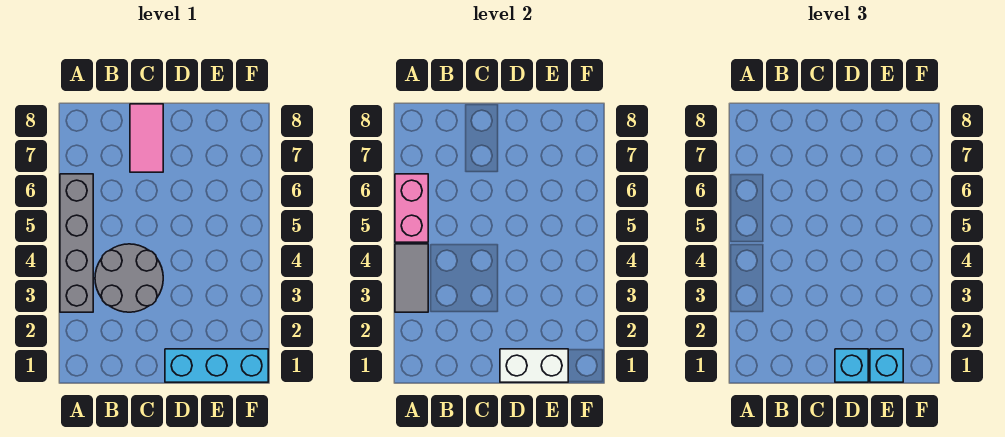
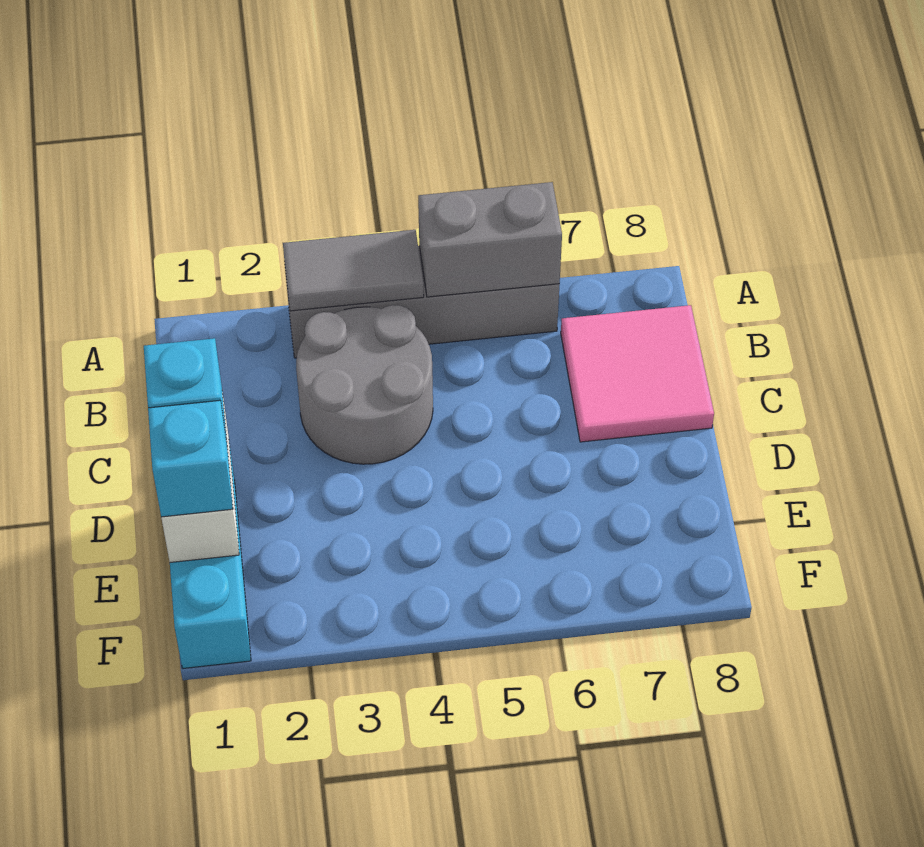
pink 1x2 brick [395,174,428,242] -> grey 1x2 brick [418,182,562,297]
pink 1x2 tile [130,104,163,172] -> pink 2x2 tile [561,305,714,442]

